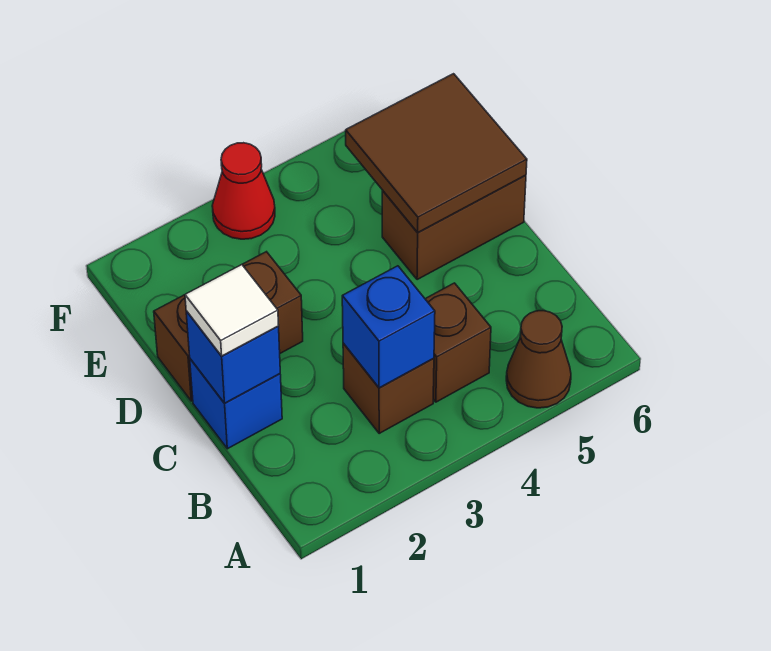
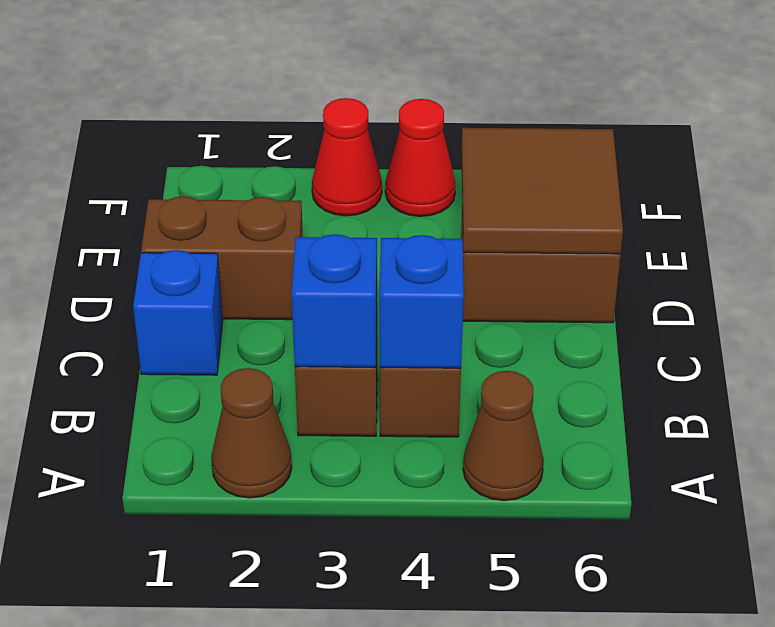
none -> brown 1x1 cone [211,368,292,498]
blue 1x1 brick [186,311,280,403] -> blue 1x1 brick moved to [380,235,464,368]
white 1x1 tile [185,265,279,356] -> none
none -> red 1x1 cone [385,99,456,216]

